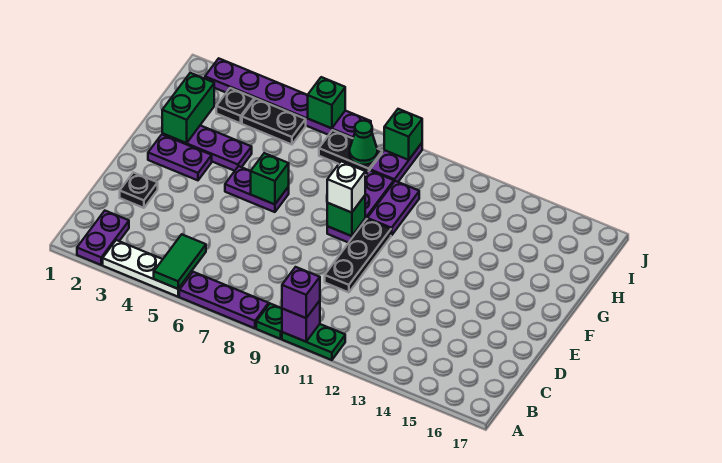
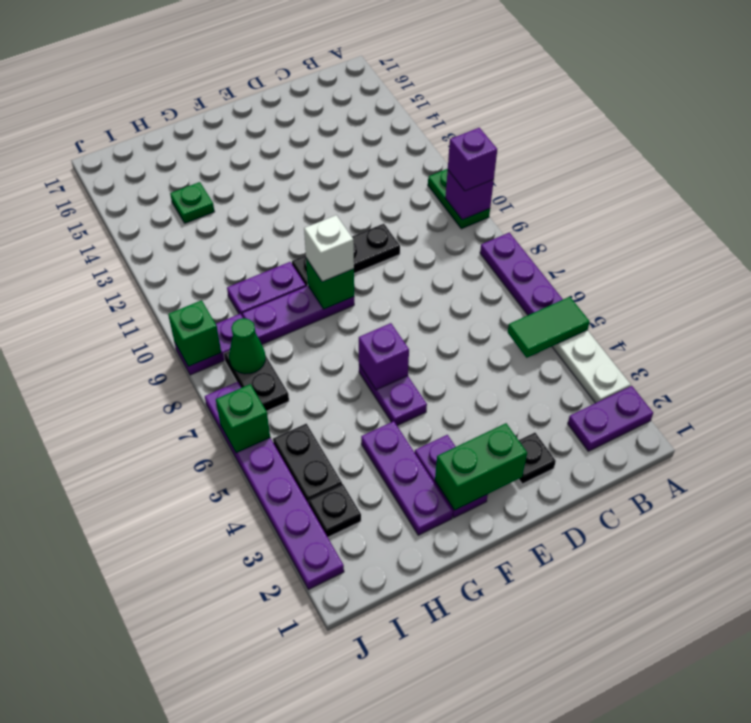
green 1x1 plate [256,304,282,339] -> green 1x1 plate moved to [170,182,214,223]
green 1x1 brick [251,153,289,204] -> purple 1x1 brick [359,323,409,390]
green 1x2 brick [162,73,214,143] -> green 1x2 brick moved to [435,423,527,510]

